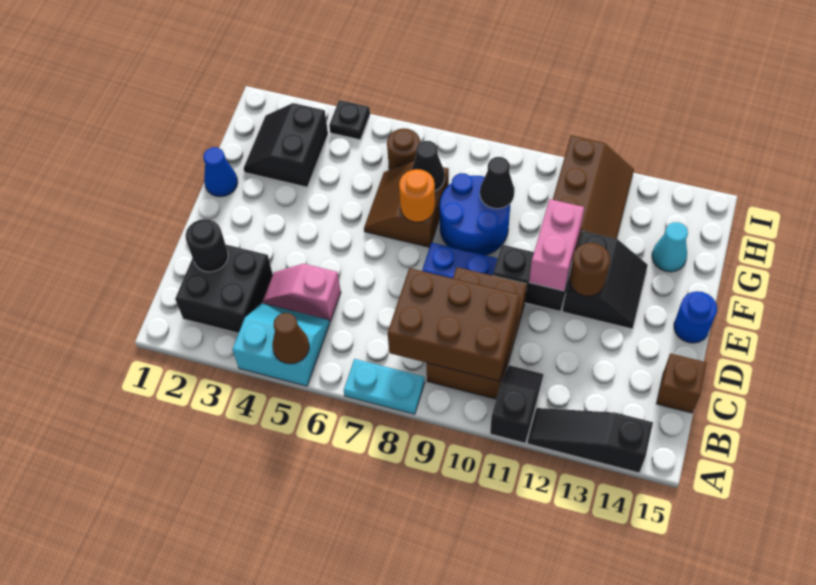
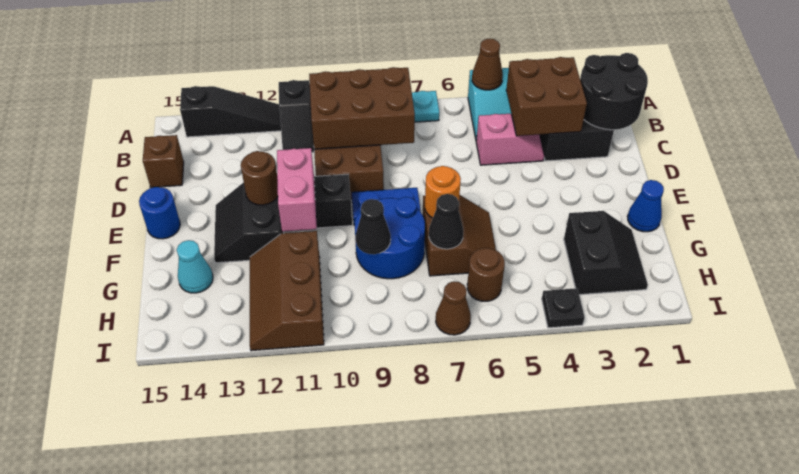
none -> brown 2x2 brick [506,57,587,136]
black 1x1 round brick [185,219,228,272] -> black 2x2 round brick [580,53,648,130]
none -> brown 1x1 cone [436,281,471,335]

